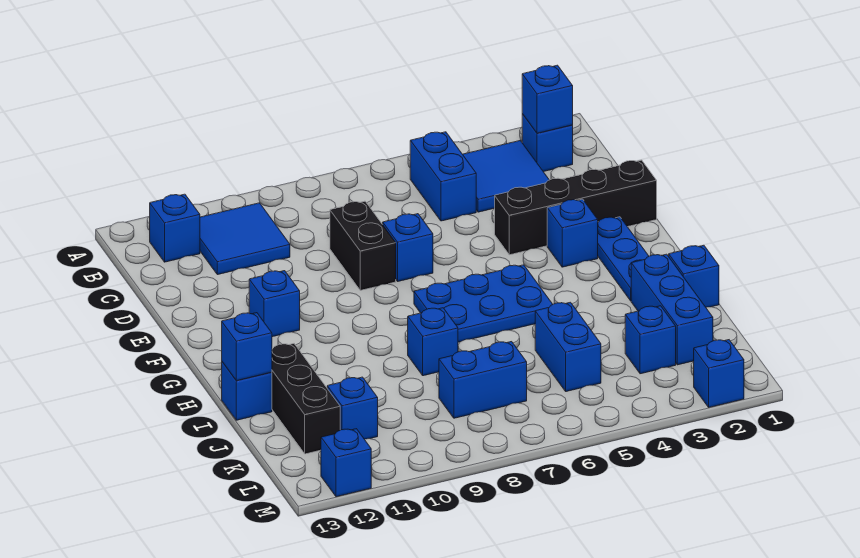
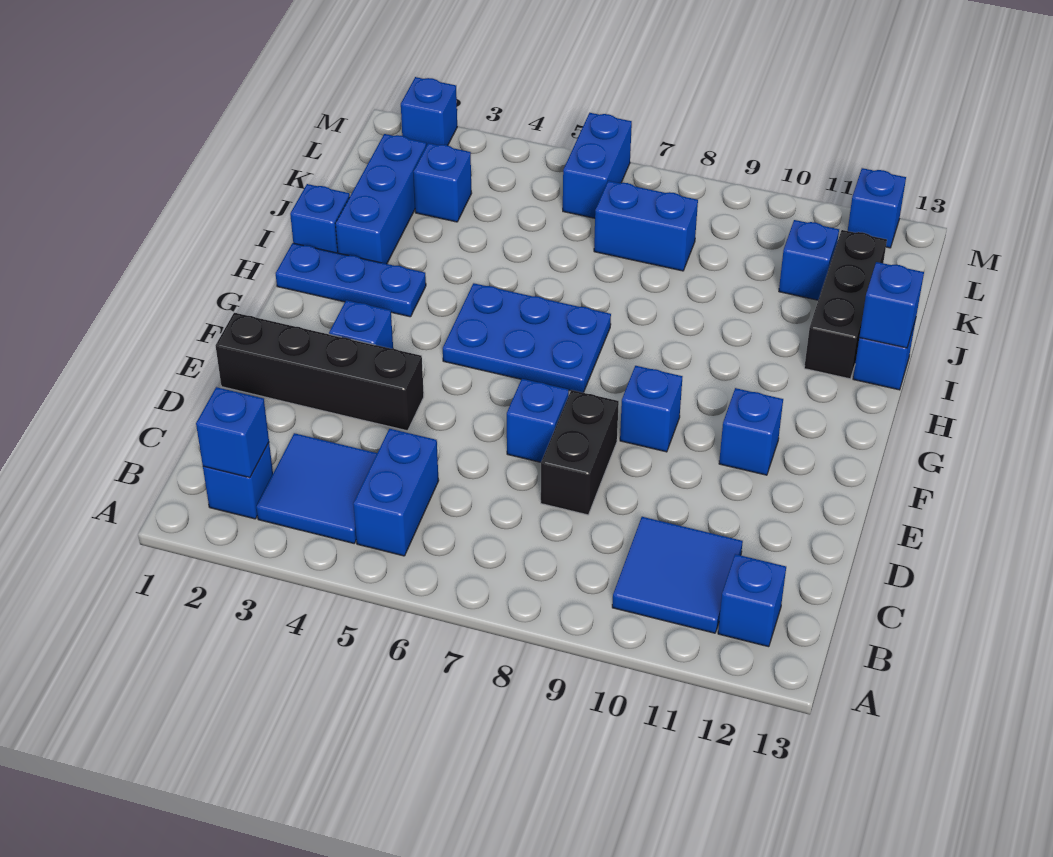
blue 1x3 plate [598,217,649,301] -> blue 1x3 plate turned to [276,243,426,317]
blue 1x1 brick [408,308,458,376] -> blue 1x1 brick moved to [620,366,682,452]
blue 1x2 brick [535,302,601,392] -> blue 1x2 brick moved to [563,113,632,218]

